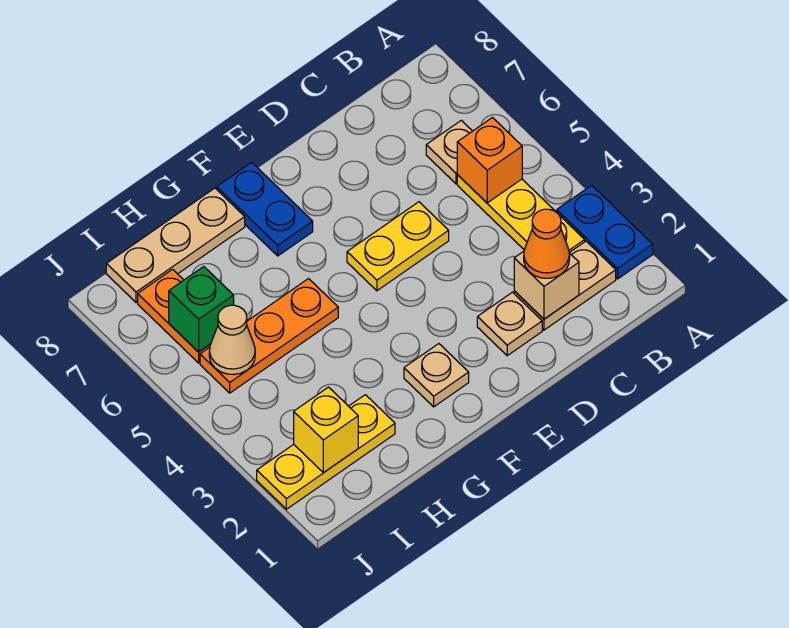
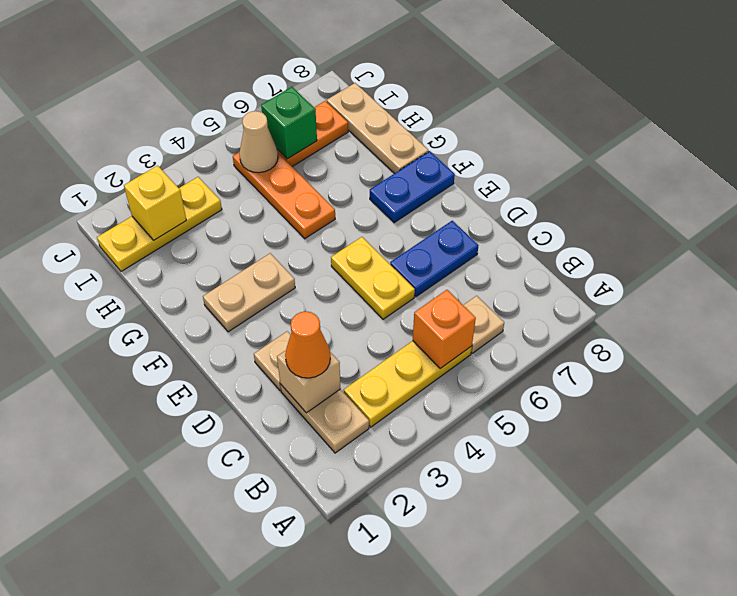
blue 1x2 plate [557,185,653,279] -> blue 1x2 plate moved to [390,221,479,297]
tan 1x1 plate [404,344,469,407] -> tan 1x2 plate [203,253,295,332]
yellow 1x3 plate [257,395,395,509] -> yellow 1x3 plate turned to [97,177,222,271]

